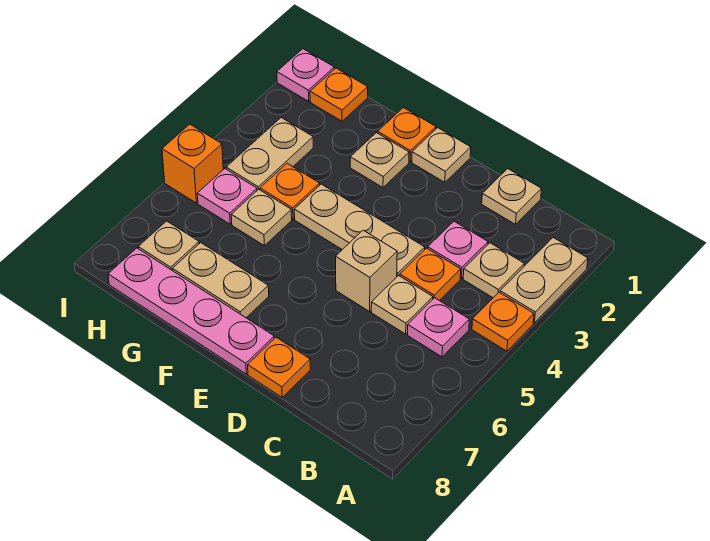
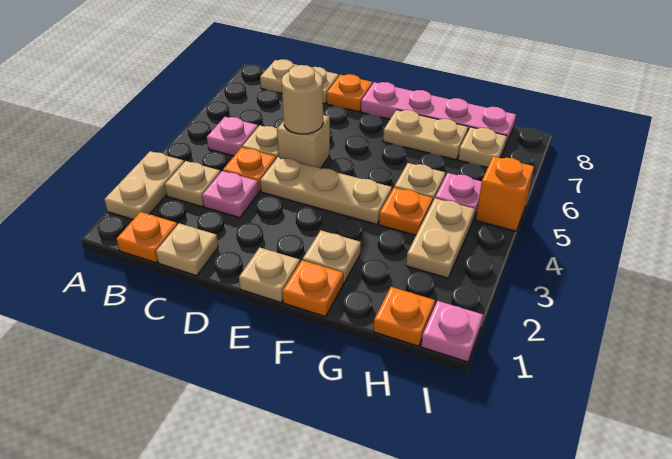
orange 1x1 plate [472,292,534,351] -> orange 1x1 plate moved to [117,212,177,263]
none -> tan 1x2 plate [260,59,339,104]
none -> tan 1x1 round brick [282,65,323,134]

